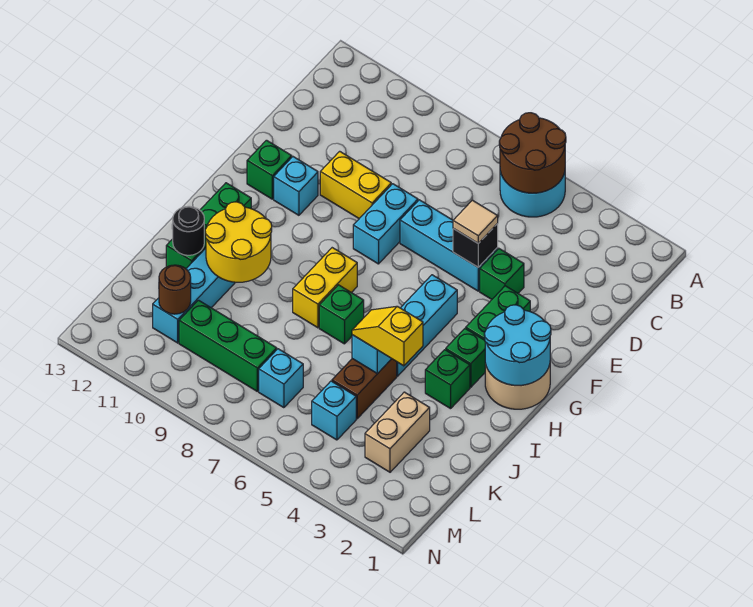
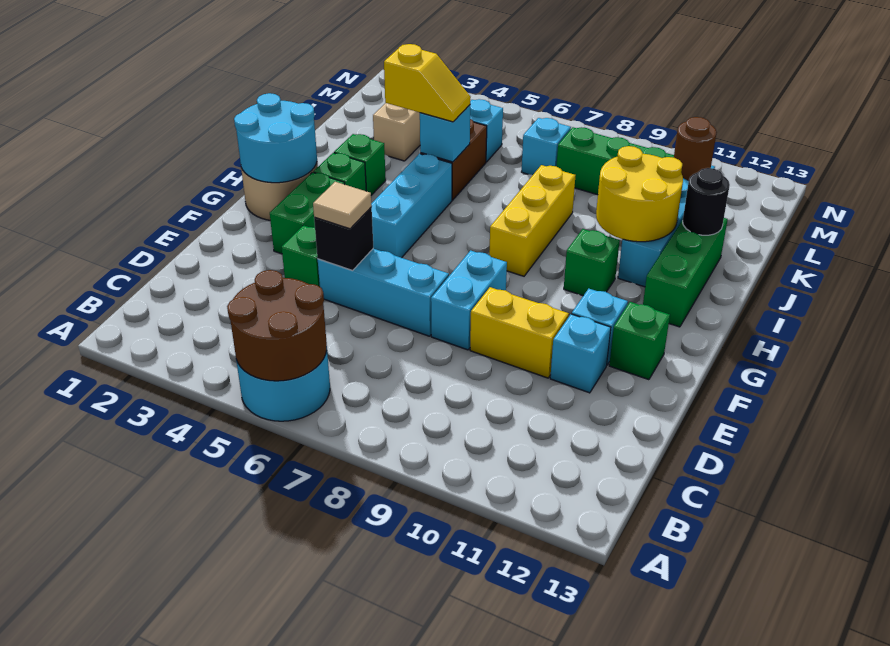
none -> cyan 1x1 brick [550,314,611,393]
yellow 1x2 brick [293,248,357,328] -> yellow 1x3 brick [489,165,576,276]
green 1x1 brick [319,285,364,344] -> green 1x1 brick moved to [564,229,620,296]

